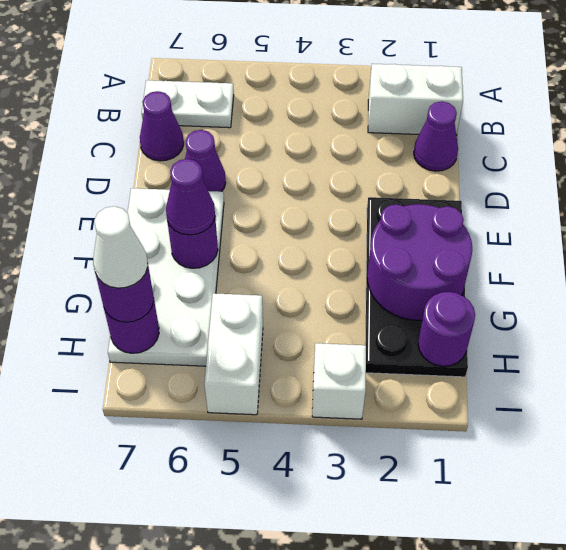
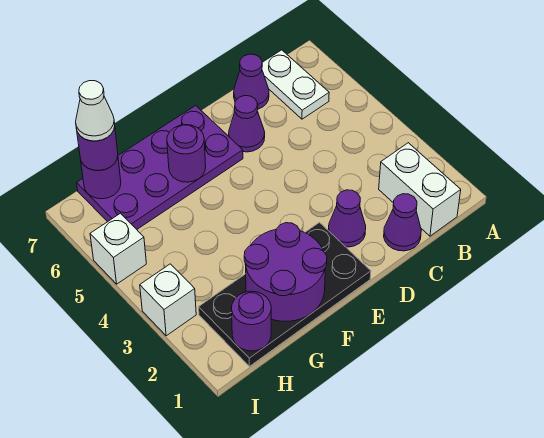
white 2x4 plate [108,188,224,366] -> purple 2x4 plate [77,106,243,229]
purple 1x1 cone [166,159,215,235] -> purple 1x1 cone moved to [328,190,366,247]
white 1x2 brick [204,293,263,415] -> white 1x1 brick [90,213,146,284]

